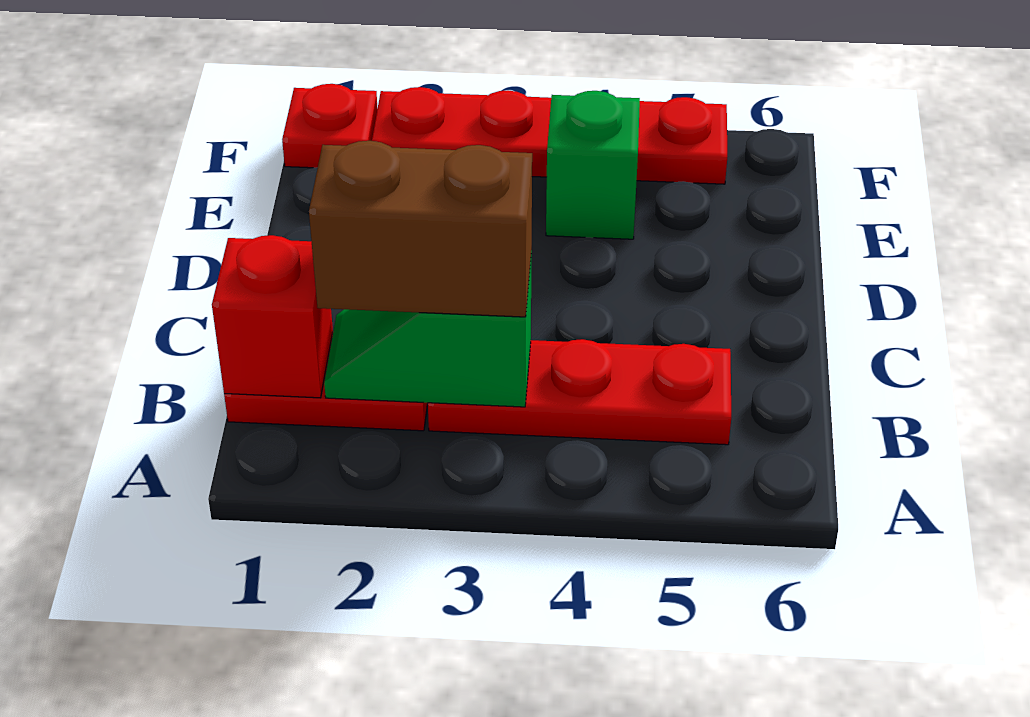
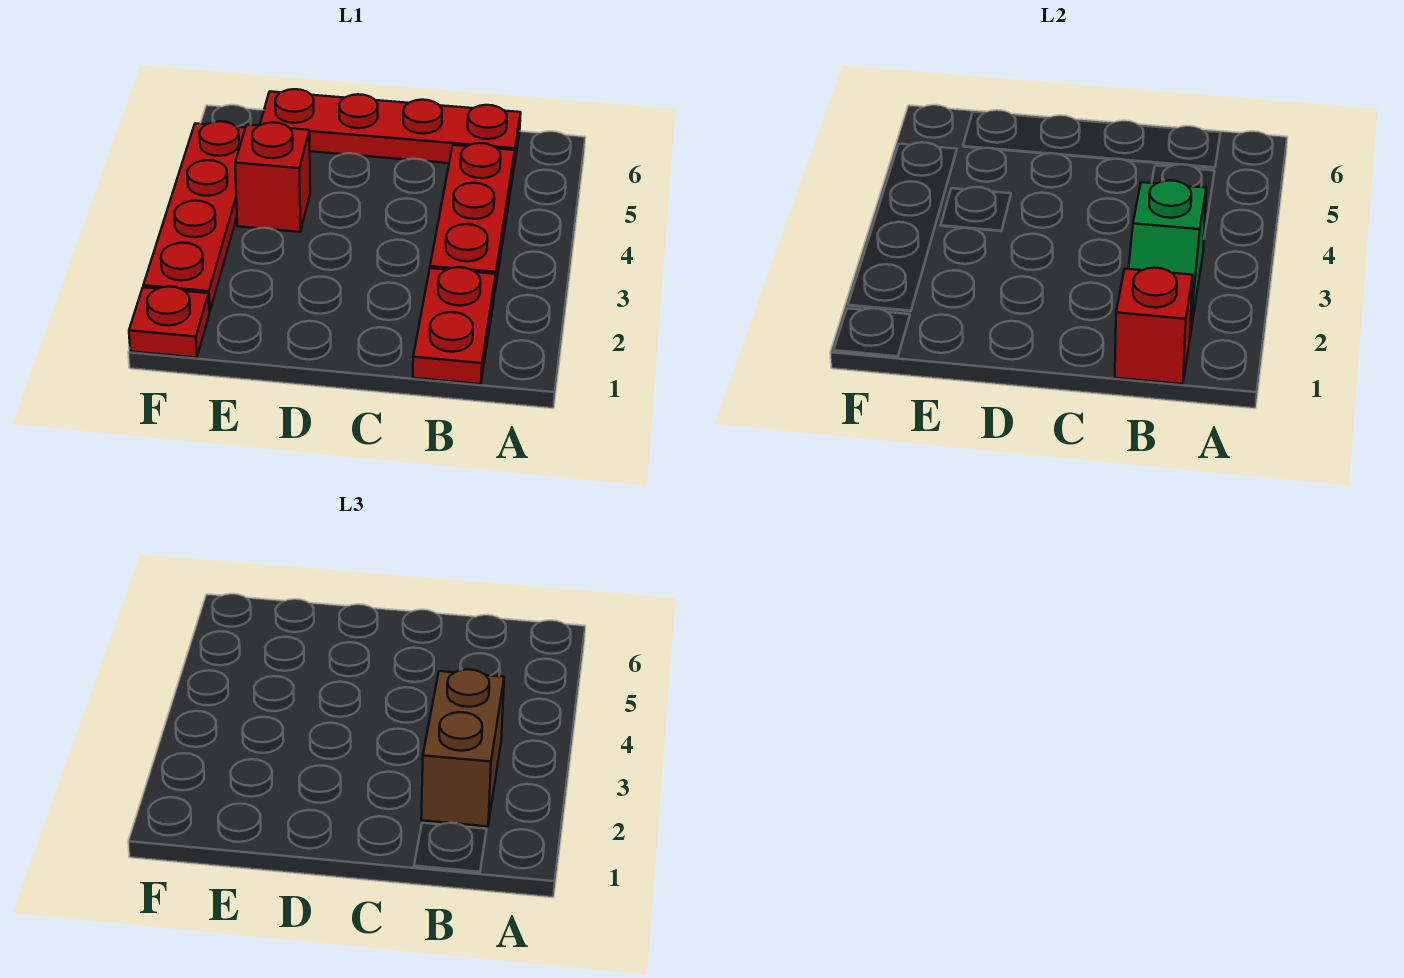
none -> red 1x4 plate [260,89,521,165]
green 1x1 brick [546,91,640,239] -> red 1x1 brick [235,123,310,232]

